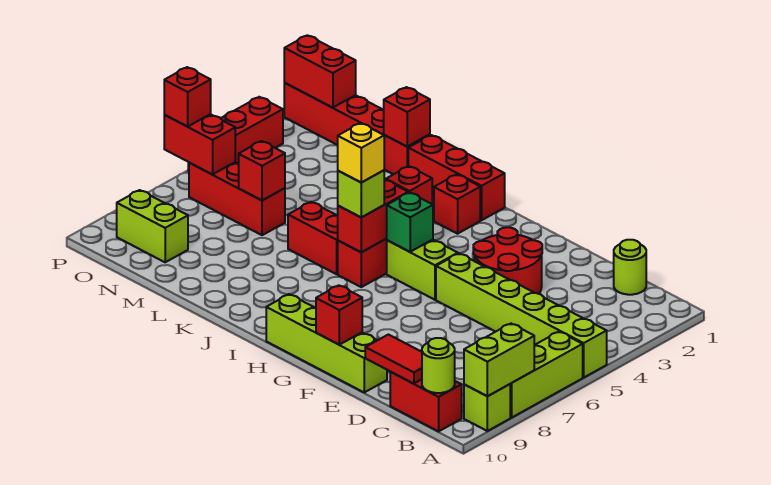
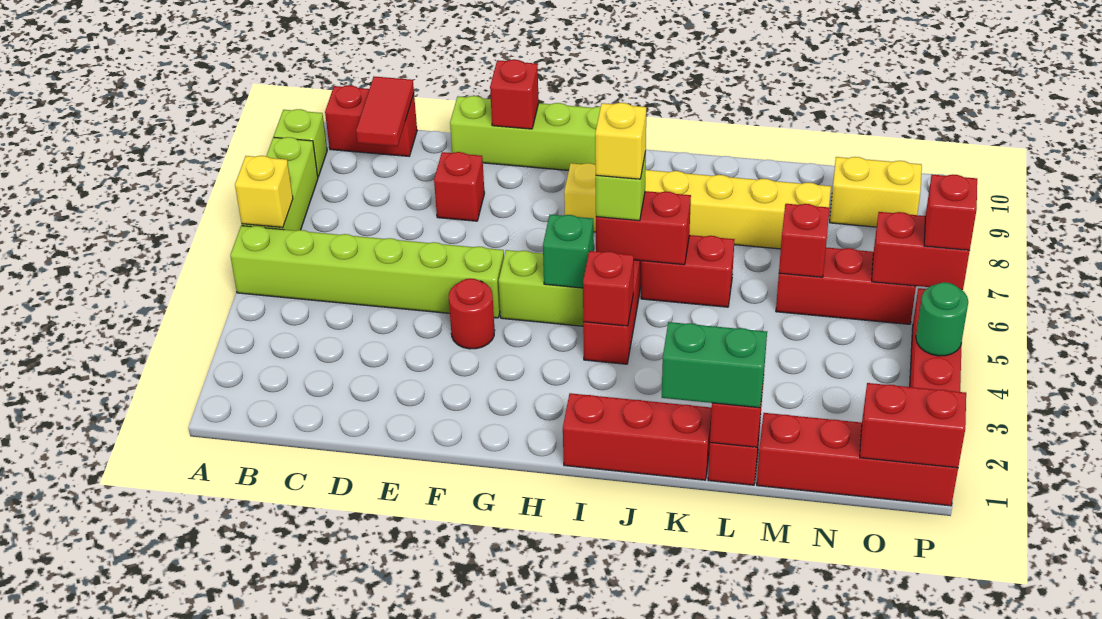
none -> yellow 1x1 brick [235,156,293,228]
lime 1x2 brick [464,324,534,396] -> none
lime 1x1 round brick [422,338,455,393] -> none
lime 1x1 round brick [614,240,646,295] -> none
red 1x2 tile [365,335,422,384] -> red 1x2 tile turned to [356,76,414,146]
red 2x2 round brick [473,227,542,294] -> red 1x1 round brick [449,279,495,349]
none -> yellow 1x6 brick [564,163,831,249]
red 1x1 brick [434,174,480,234] -> red 1x1 brick moved to [434,152,484,221]
red 1x2 brick [338,180,408,252] -> red 1x2 brick turned to [596,191,691,265]
none -> green 1x2 brick [662,322,767,408]
lime 1x2 brick [117,190,188,262] -> yellow 1x2 brick [830,157,922,227]
none -> green 1x1 round brick [916,282,968,356]

